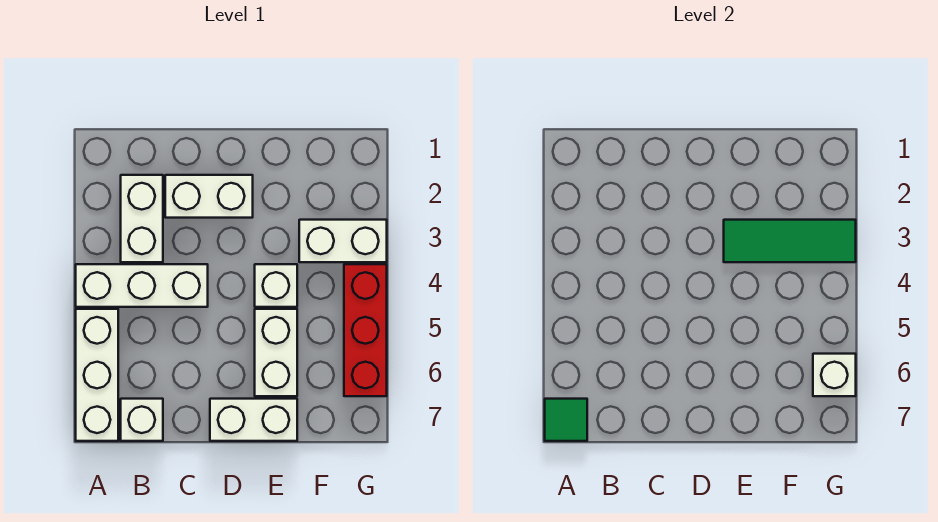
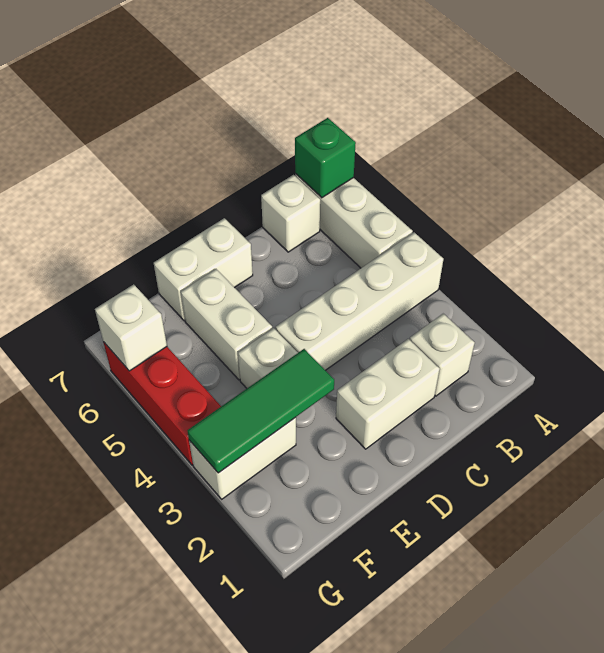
white 1x3 brick [76,264,208,307] -> white 1x4 brick [276,232,443,370]
green 1x1 tile [545,399,587,441] -> green 1x1 brick [295,118,356,198]
white 1x2 brick [121,175,163,262] -> white 1x1 brick [410,314,475,396]

